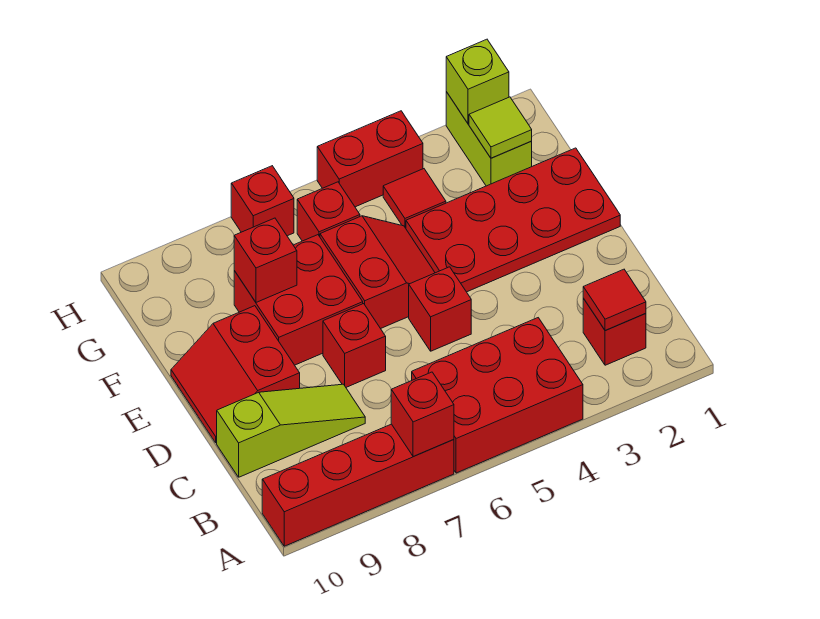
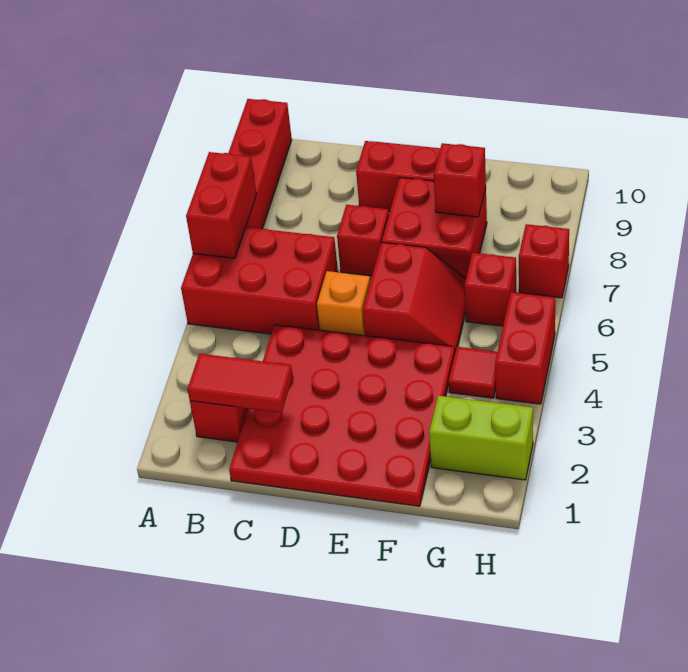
red 2x3 brick [412,318,583,473] -> red 2x3 brick turned to [181,227,338,334]
red 1x1 brick [391,372,454,457] -> red 1x2 brick [186,152,256,258]
red 1x1 tile [583,269,646,331] -> red 1x2 tile [187,354,293,413]
lime 1x3 slope [217,384,365,477] -> none
red 1x1 brick [409,267,471,351] -> orange 1x1 brick [317,271,370,336]
red 2x4 plate [406,148,620,292] -> red 4x4 plate [229,325,455,506]
red 2x2 slope [320,216,435,329] -> red 2x2 slope turned to [363,243,466,352]
lime 1x1 tile [469,97,532,158] -> none
lime 1x1 brick [446,39,509,124] -> none

